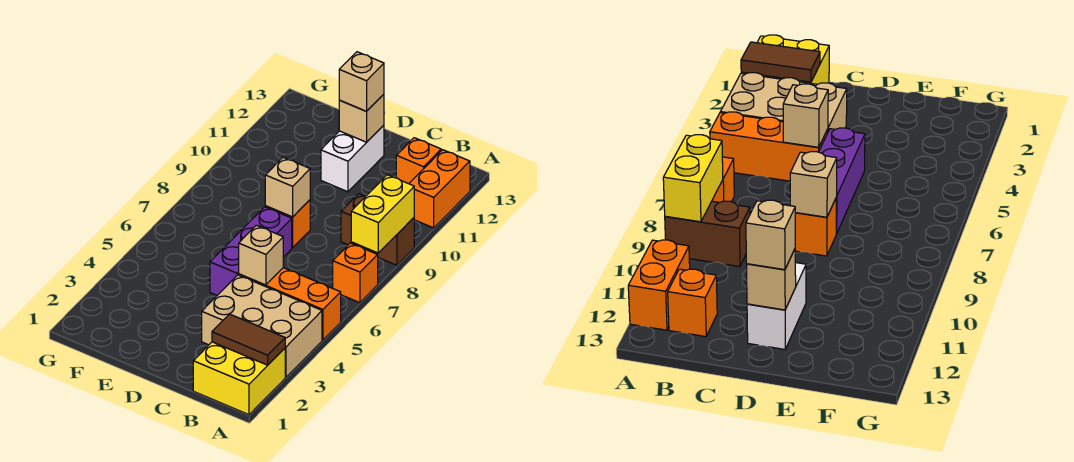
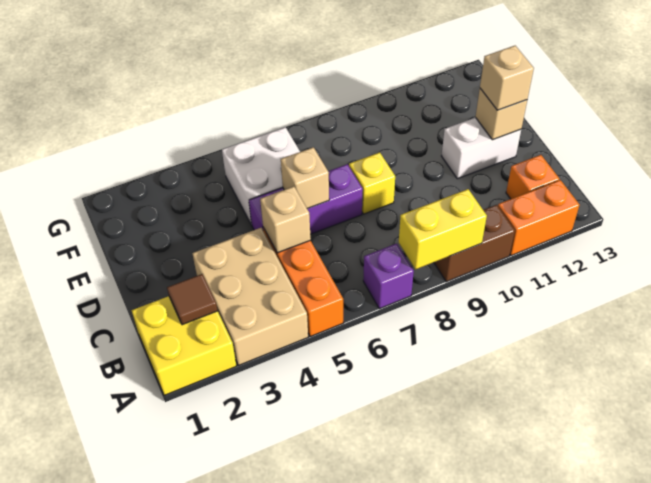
brown 1x2 tile [212,314,285,365] -> brown 1x1 tile [167,274,218,325]
orange 1x1 brick [333,243,378,303] -> purple 1x1 brick [363,244,414,309]
brown 1x2 brick [341,194,414,265] -> brown 1x2 brick turned to [434,205,515,282]
orange 1x1 brick [265,200,310,248] -> yellow 1x1 brick [349,152,395,214]
tan 1x1 brick [265,157,310,217] -> tan 1x1 brick moved to [281,147,329,209]
none -> white 2x2 brick [222,127,300,225]

